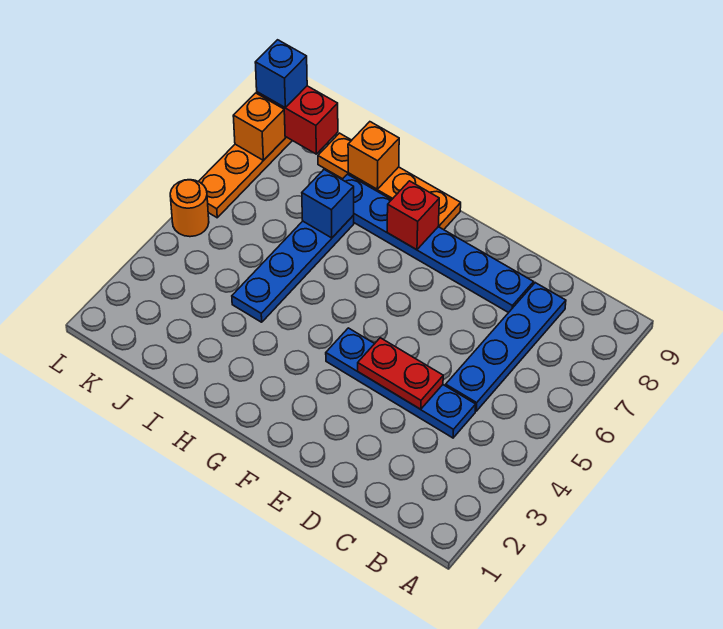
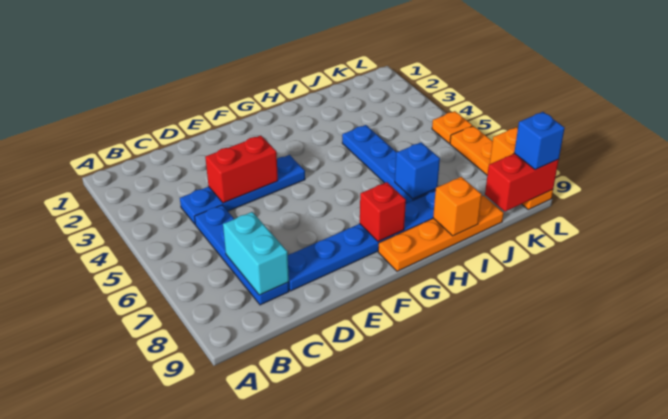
none -> cyan 1x2 brick [223,212,289,295]
red 1x2 plate [358,338,443,409] -> red 1x2 brick [205,136,278,203]
orange 1x1 round brick [170,180,209,237] -> orange 1x1 plate [432,111,472,143]

